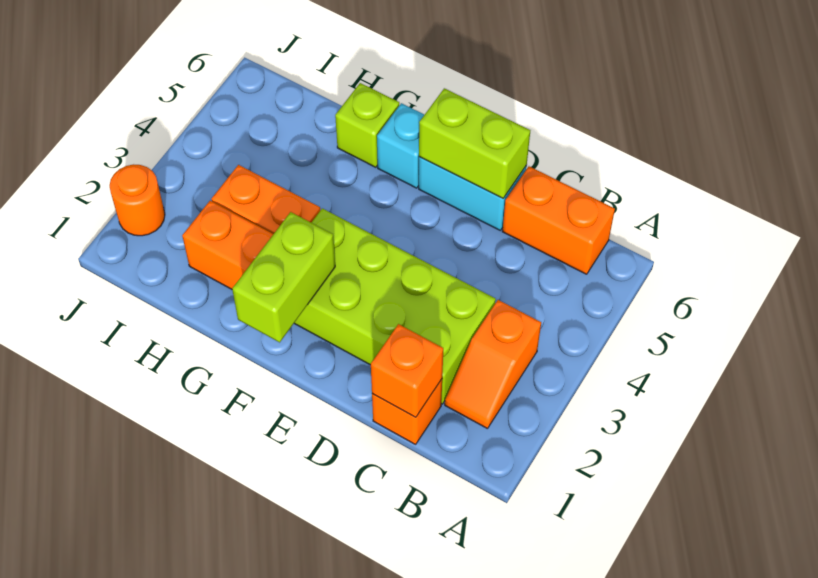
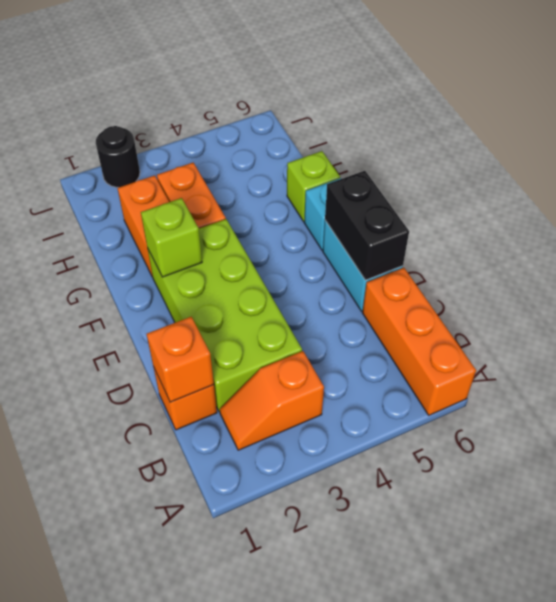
orange 1x2 brick [502,166,615,274] -> orange 1x3 brick [362,268,476,415]
lime 1x2 brick [419,88,530,198] -> black 1x2 brick [325,171,409,280]
lime 1x2 brick [232,212,335,342] -> lime 1x1 brick [141,198,202,277]
orange 1x1 round brick [110,164,165,236] -> black 1x1 round brick [96,126,140,187]

